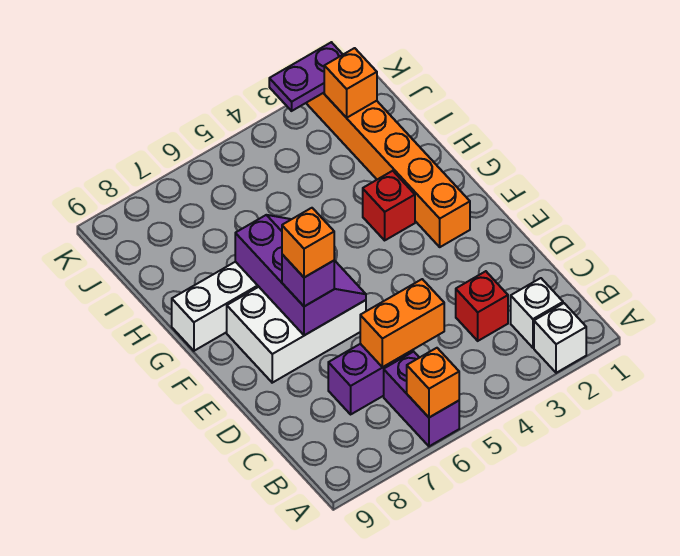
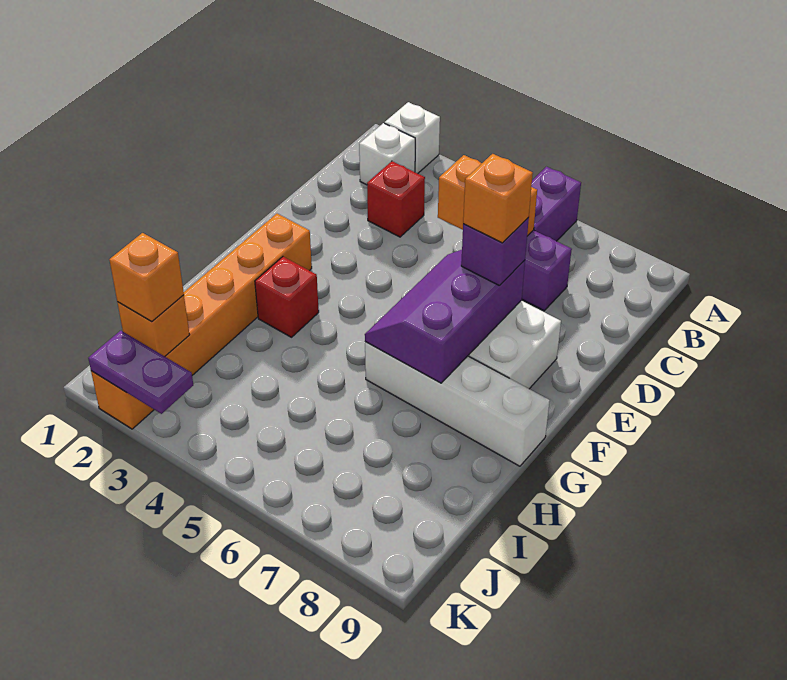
orange 1x1 brick [407,348,459,417] -> orange 1x1 brick moved to [109,233,184,322]

